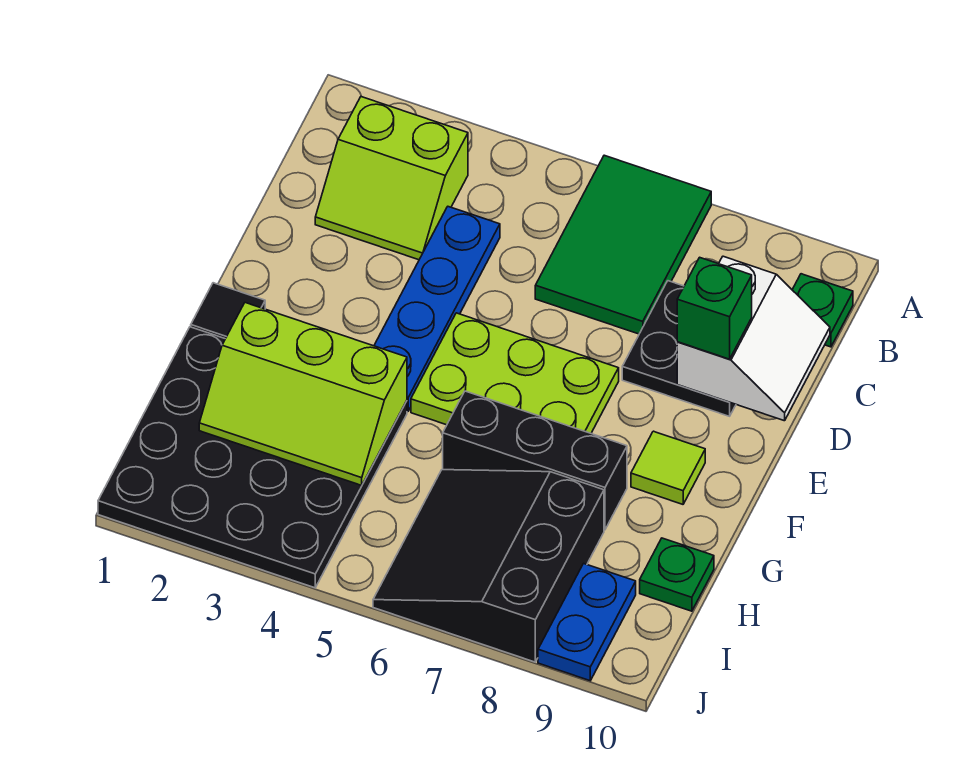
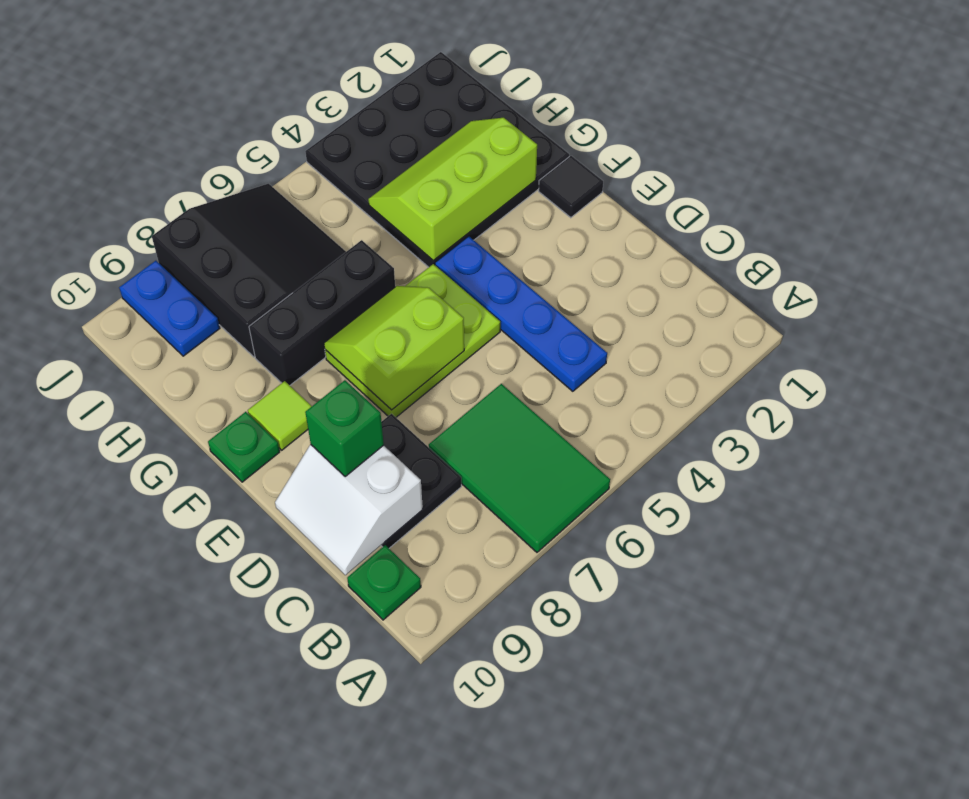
lime 2x2 slope [315,97,468,260] -> lime 2x2 slope moved to [324,286,464,410]
green 1x1 plate [640,538,714,611] -> green 1x1 plate moved to [208,412,280,482]

